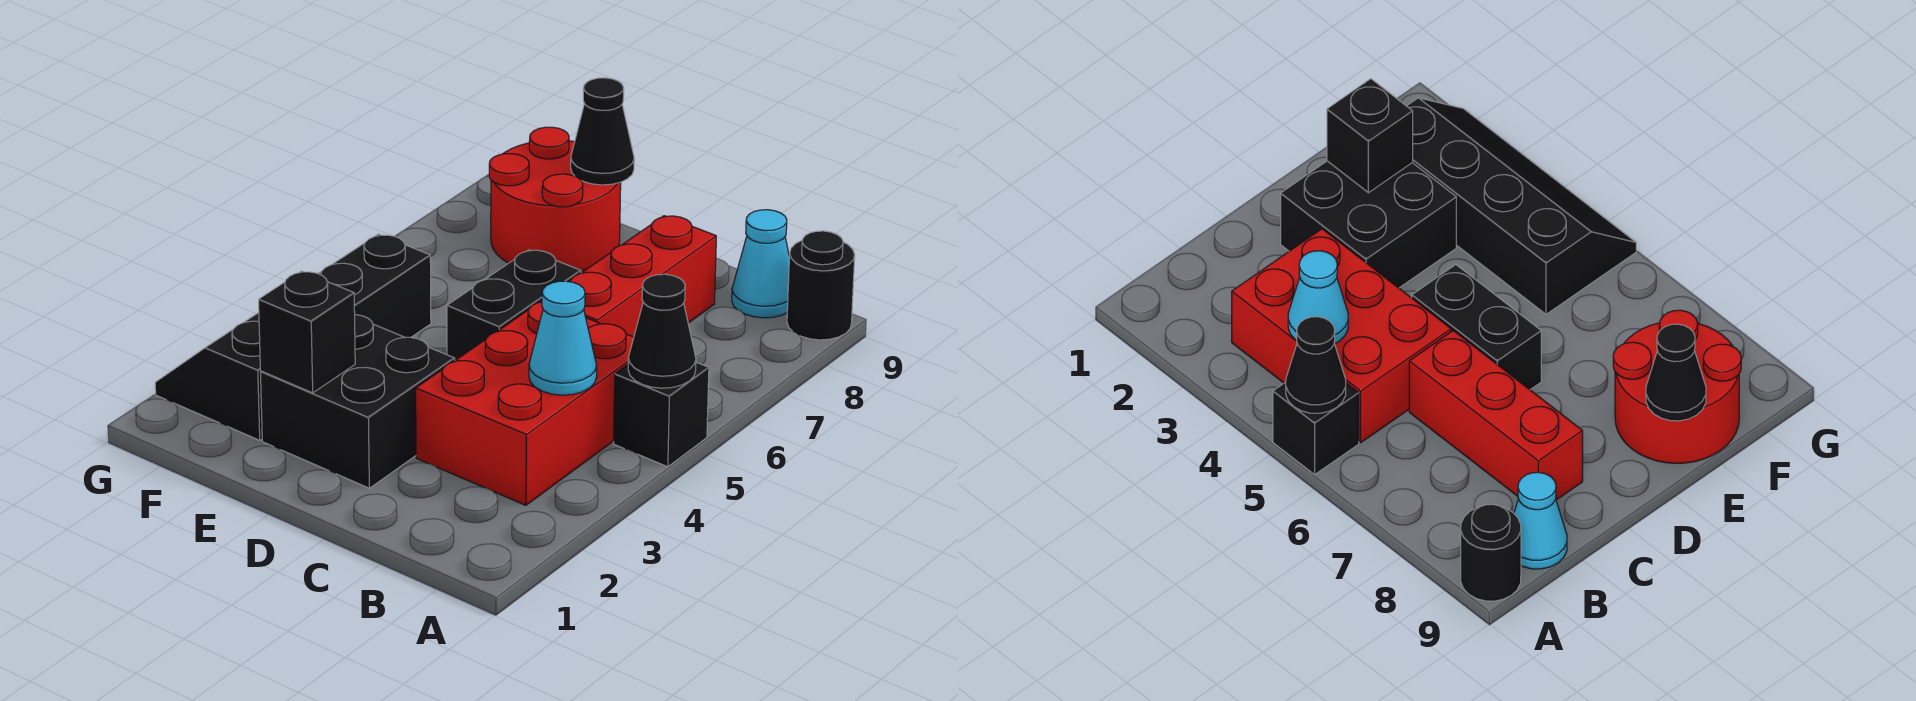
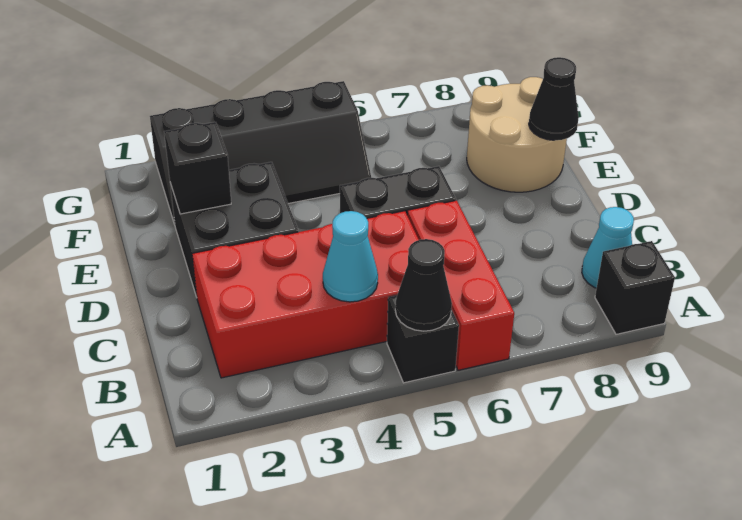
black 1x1 round brick [787,231,855,340] -> black 1x1 brick [595,241,675,334]
red 2x3 brick [416,301,634,505] -> red 2x4 brick [192,211,419,378]
red 1x3 brick [569,216,716,337] -> red 1x3 brick turned to [407,200,514,370]
red 2x2 round brick [489,127,621,271] -> tan 2x2 round brick [467,77,567,192]
black 2x4 slope [155,234,431,440] -> black 2x4 slope turned to [150,81,371,224]

